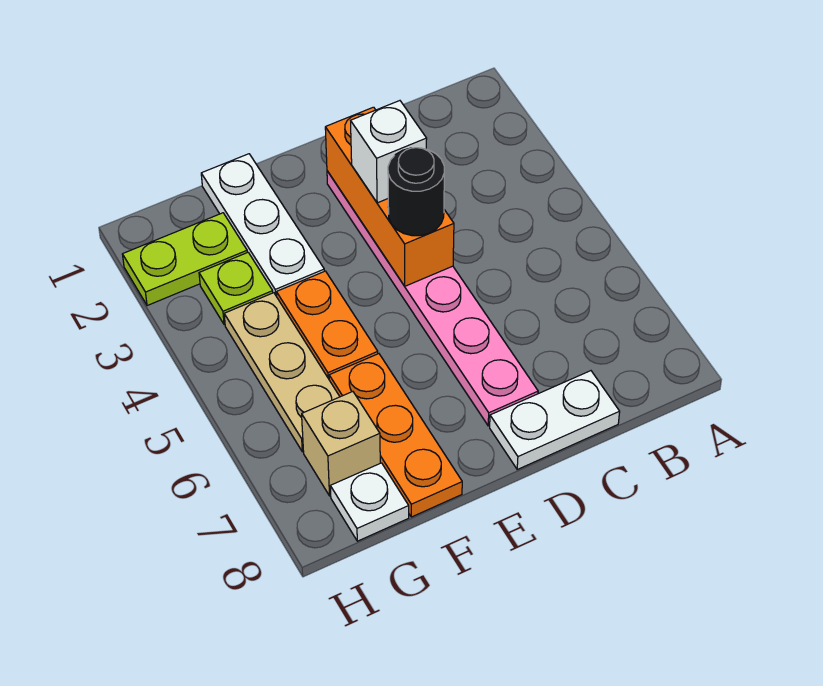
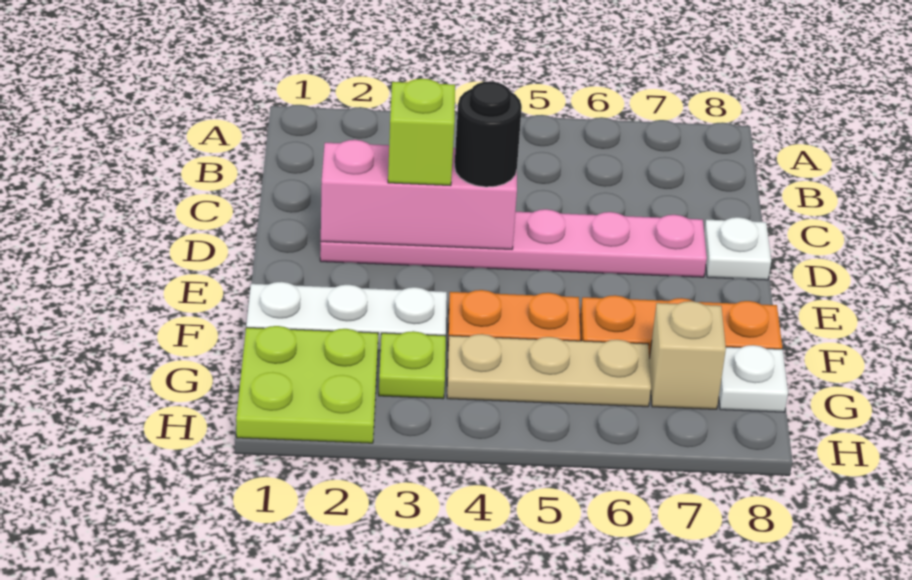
white 1x2 plate [490,371,620,469] -> white 1x1 plate [704,217,771,280]
orange 1x3 brick [325,107,454,286] -> pink 1x3 brick [321,140,517,249]
white 1x1 brick [351,101,427,203] -> lime 1x1 brick [388,79,455,186]
lime 1x2 plate [122,213,247,306] -> lime 2x2 plate [236,326,378,443]

